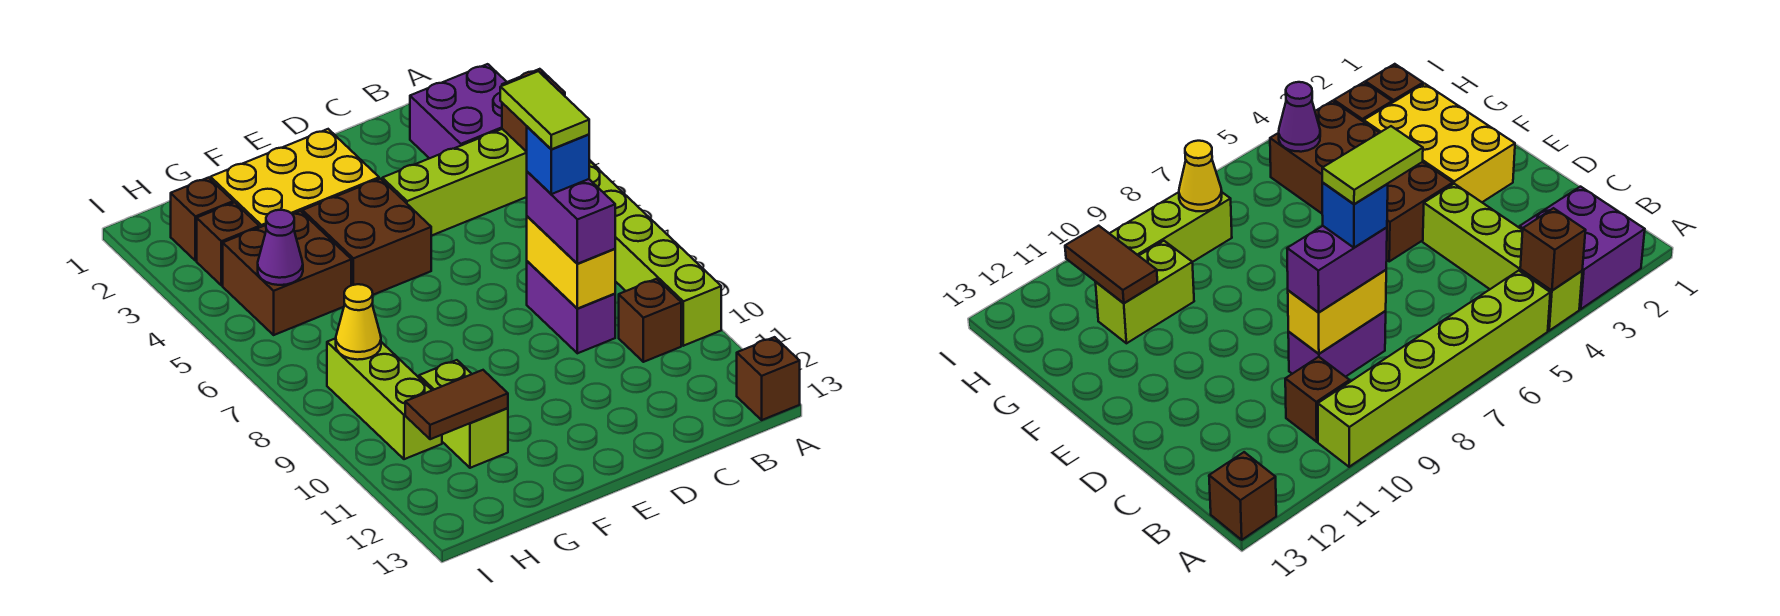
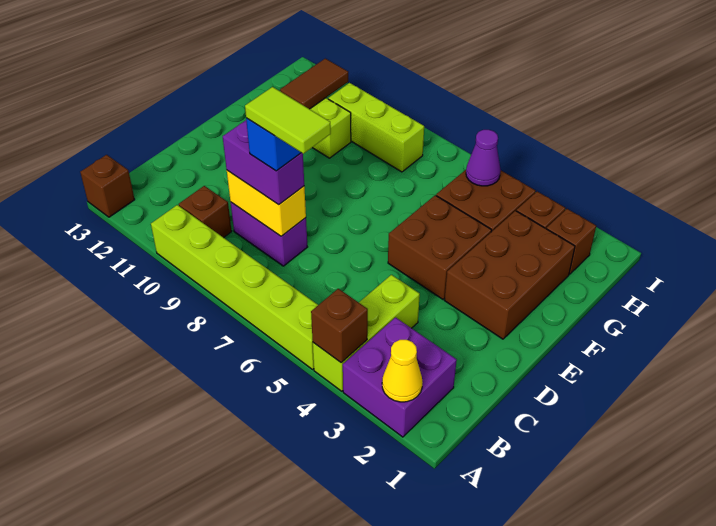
lime 1x4 brick [382,129,527,236] -> lime 1x3 brick [313,275,420,391]
yellow 2x3 brick [210,129,379,227] -> brown 2x3 brick [445,211,575,339]
yellow 1x1 cone [336,284,381,360] -> yellow 1x1 cone moved to [382,340,422,402]

